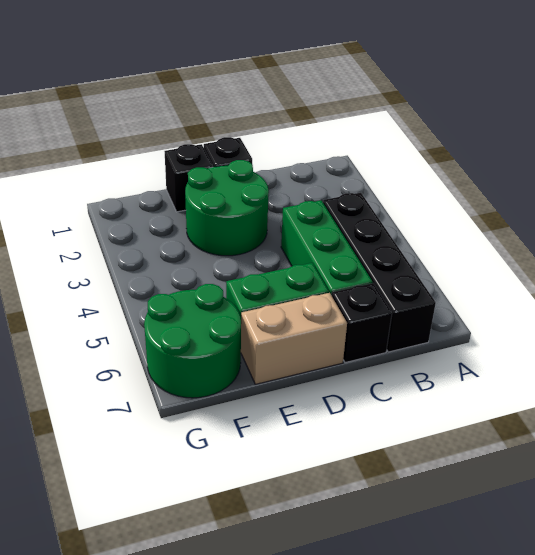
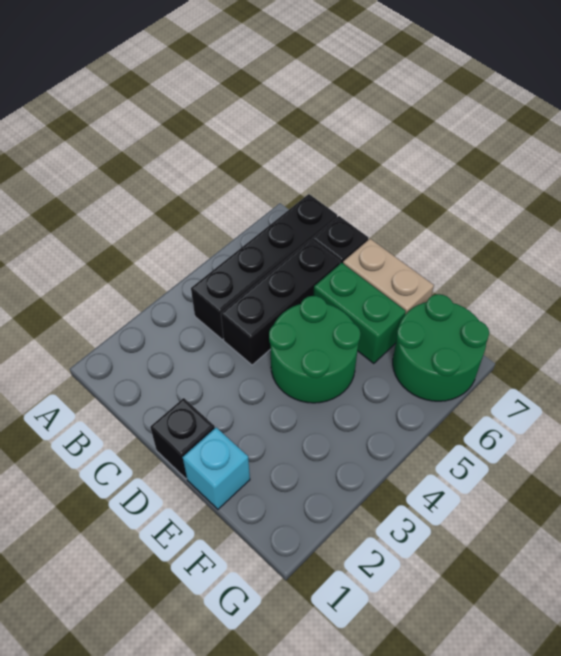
green 1x3 brick [281,200,372,295] -> black 1x3 brick [221,239,340,365]
green 2x2 round brick [185,160,269,256] -> green 2x2 round brick moved to [269,296,360,403]
black 1x1 brick [165,144,213,212] -> cyan 1x1 brick [183,428,250,509]

